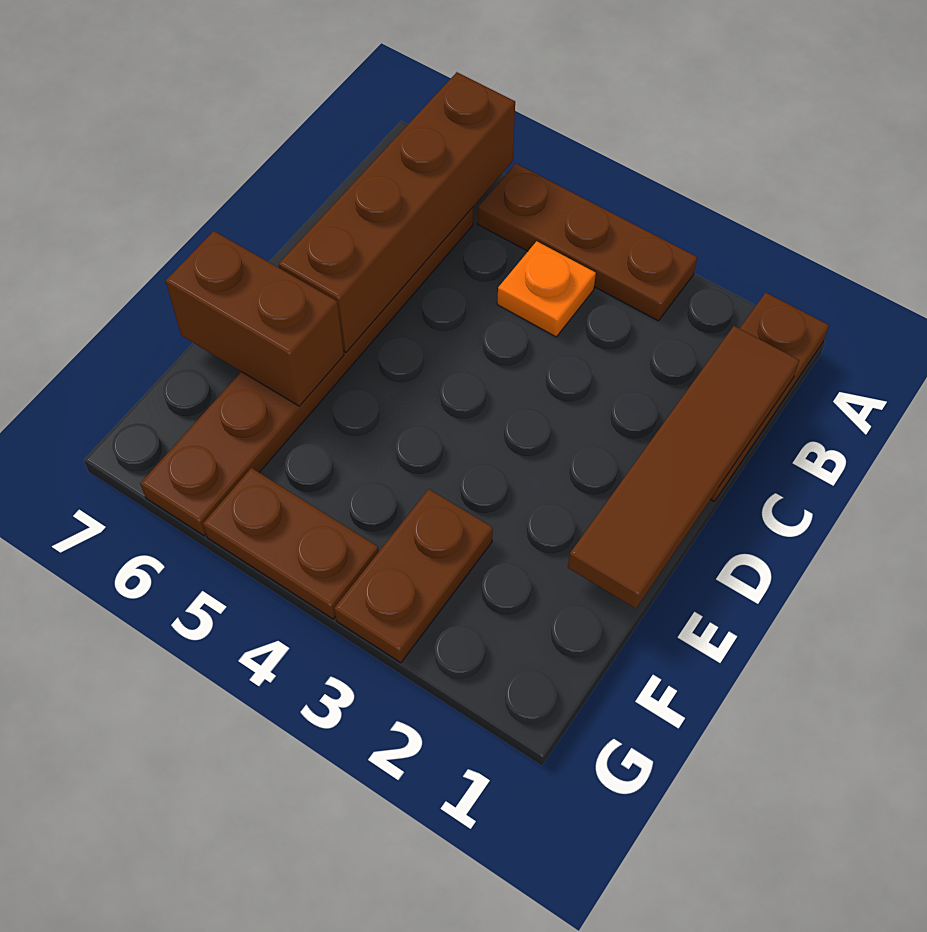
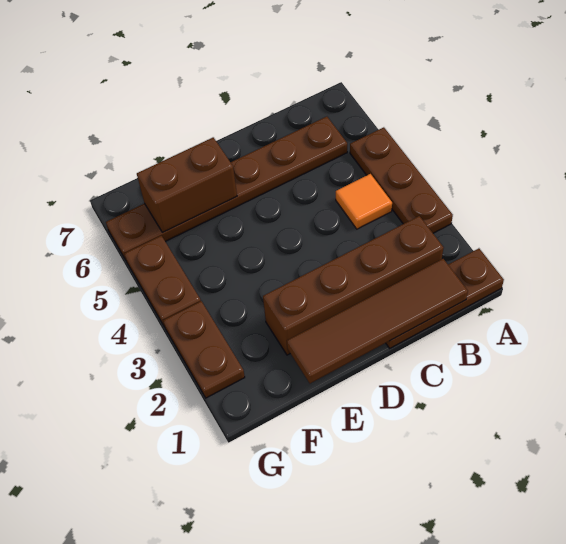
brown 1x4 brick [279,72,515,352] -> brown 1x4 brick moved to [263,216,444,355]
orange 1x1 plate [497,241,596,337] -> orange 1x1 tile [336,174,392,229]
brown 1x2 brick [166,231,344,406] -> brown 1x2 brick turned to [137,137,237,232]
brown 1x2 plate [334,489,493,663] -> brown 1x2 plate turned to [163,301,245,398]

